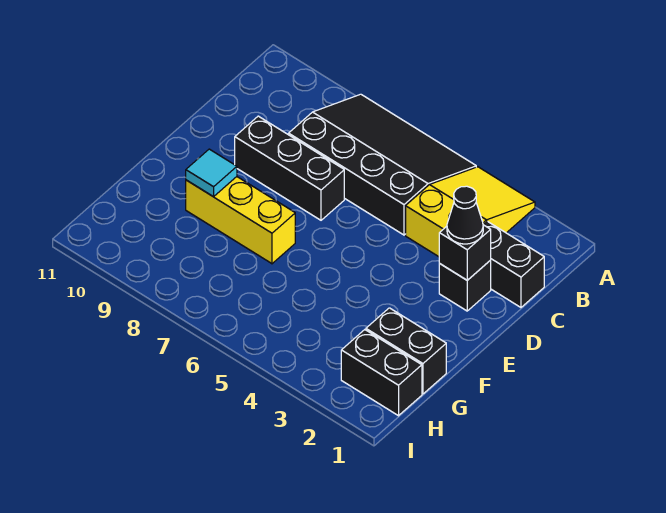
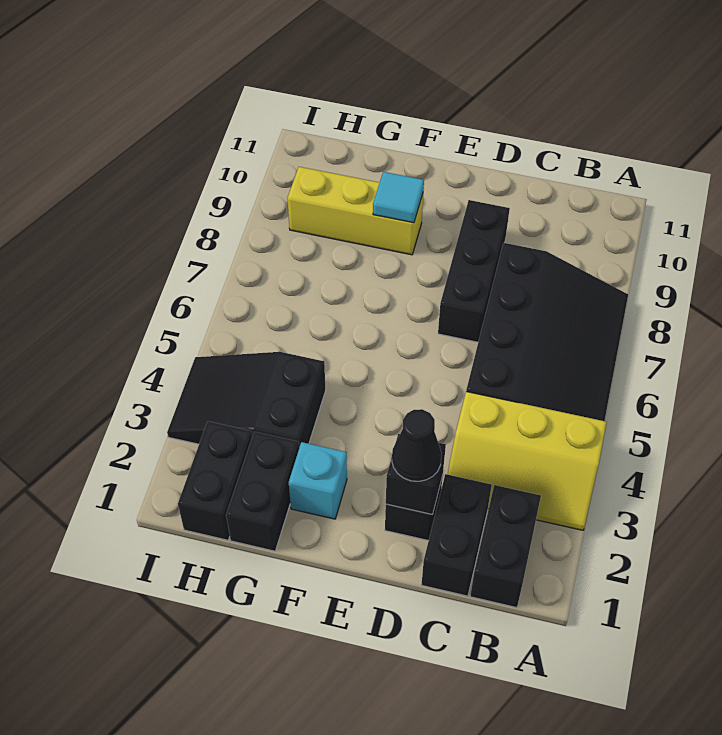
yellow 2x3 slope [406,167,535,257] -> yellow 2x3 slope turned to [447,392,607,530]
none -> black 1x2 brick [470,485,541,608]
none -> cyan 1x1 brick [289,442,347,519]
yellow 1x3 brick [186,177,295,264] -> yellow 1x3 brick turned to [287,167,423,255]
none -> black 2x3 slope [167,352,326,447]

